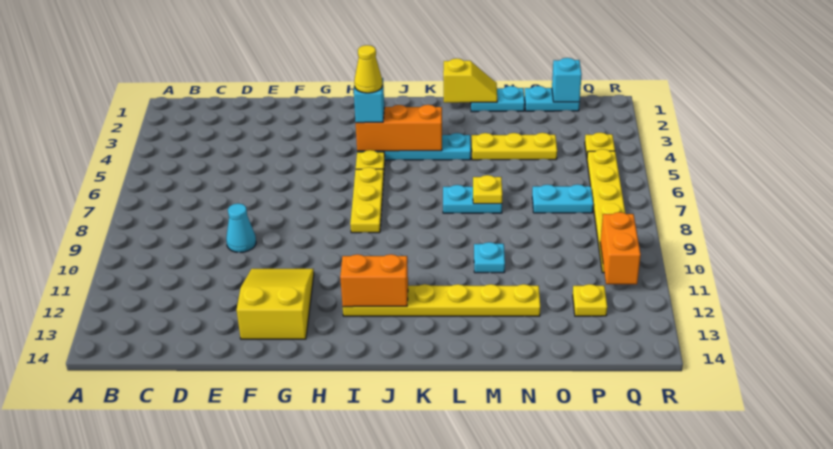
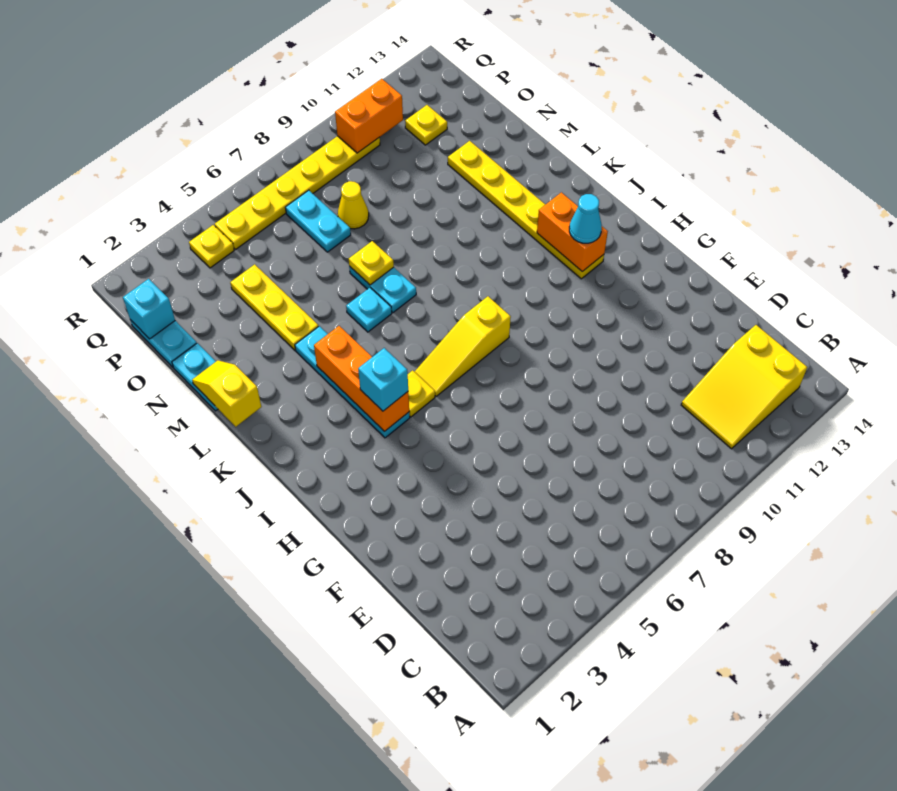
cyan 1x1 cone [226,203,256,253] -> cyan 1x1 cone moved to [569,194,602,243]
yellow 2x3 slope [237,269,314,339] -> yellow 2x3 slope moved to [681,325,807,449]
yellow 1x1 cone [354,45,383,93] -> yellow 1x1 cone moved to [338,181,369,229]
yellow 1x3 plate [350,167,384,233] -> yellow 1x3 slope [415,296,511,396]
cyan 1x1 plate [474,242,505,273] -> cyan 1x1 plate moved to [346,288,392,332]

